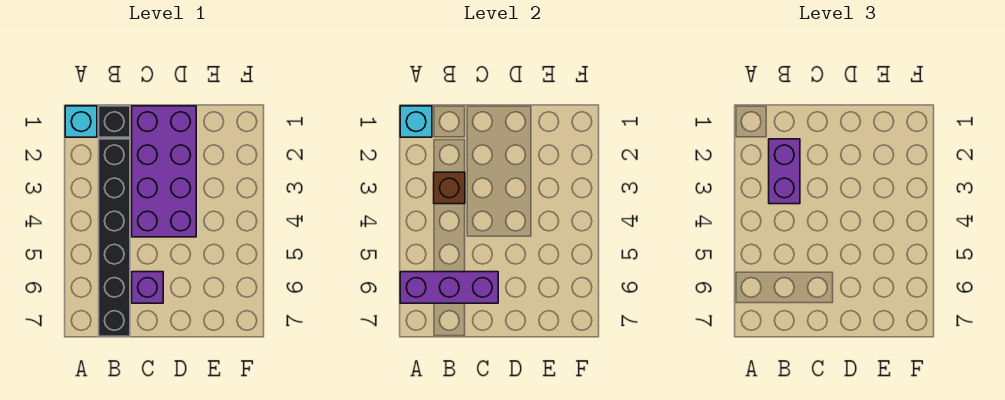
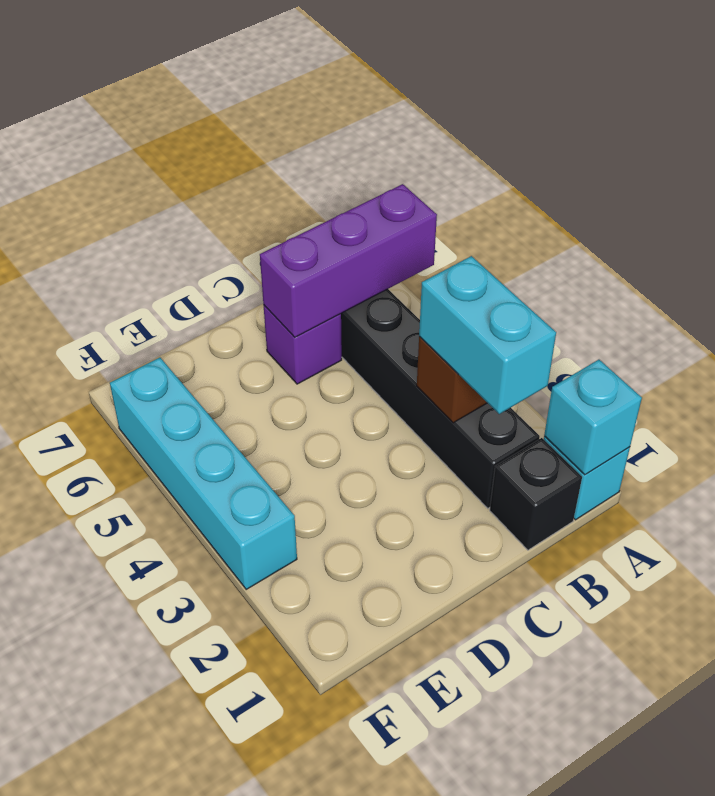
purple 1x2 brick [769,139,800,204] -> cyan 1x2 brick [419,256,556,414]
purple 2x4 brick [132,106,196,237] -> none
none -> cyan 1x4 brick [110,358,297,589]

